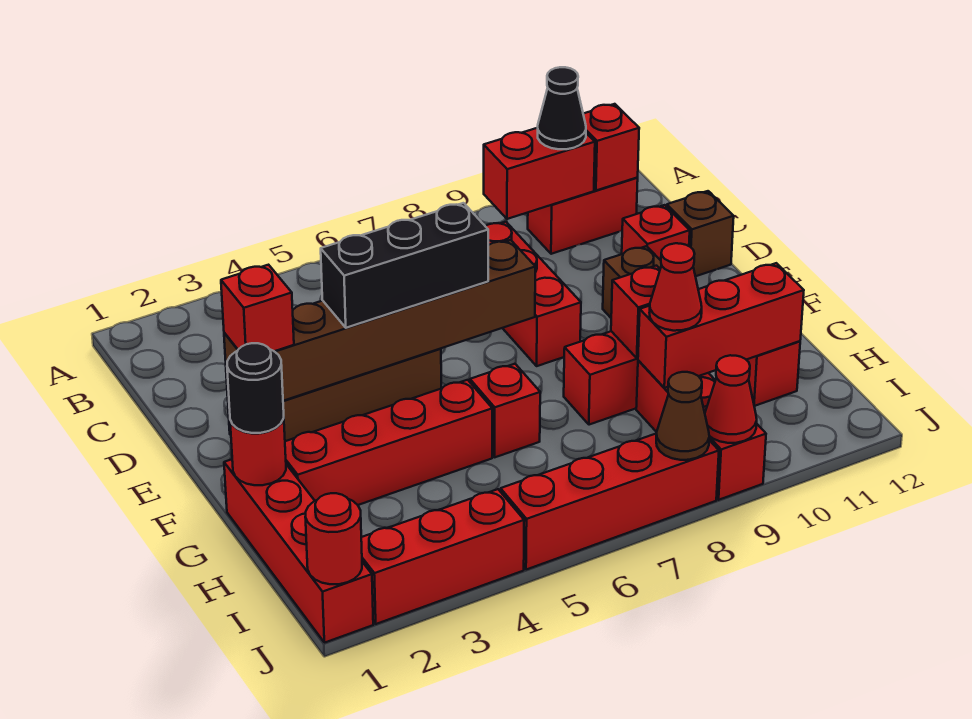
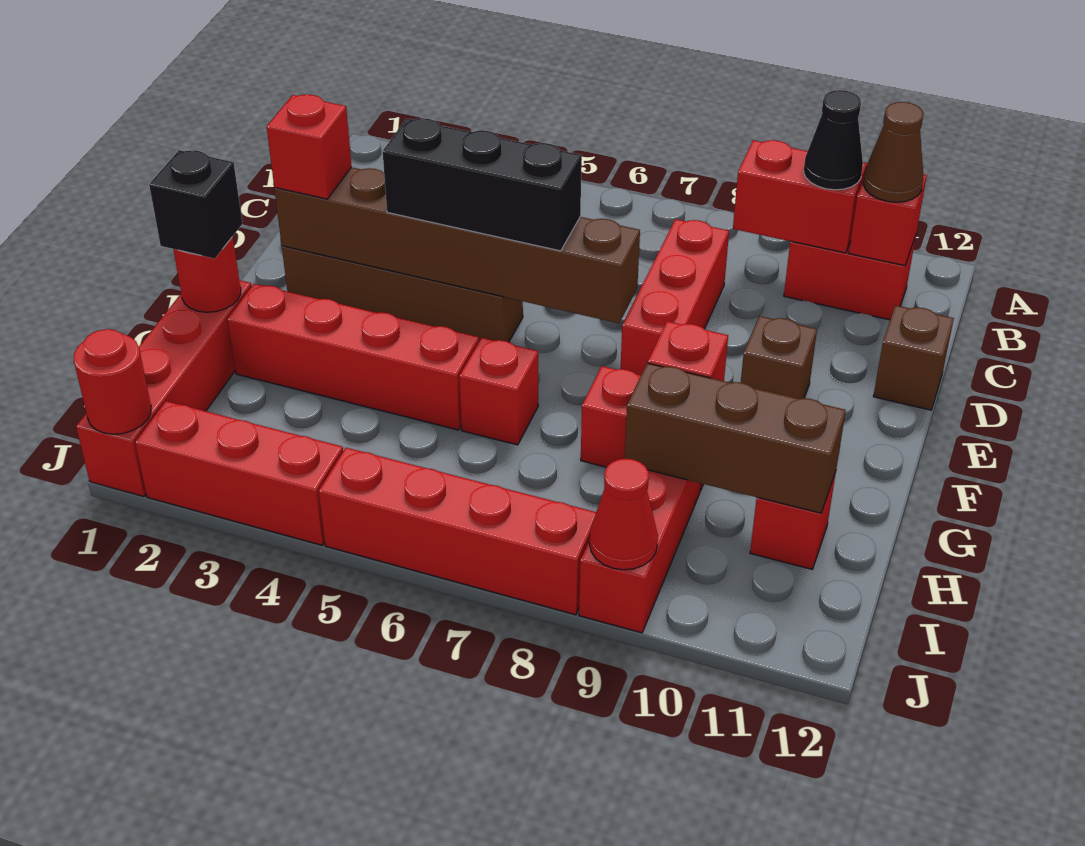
red 1x1 brick [622,205,690,260] -> none
black 1x1 round brick [227,343,284,433] -> black 1x1 brick [149,150,242,259]
red 1x3 brick [638,263,804,388] -> brown 1x3 brick [625,363,846,513]
red 1x1 cone [649,243,702,331] -> none
brown 1x1 cone [656,372,709,460] -> brown 1x1 cone moved to [863,102,924,202]

